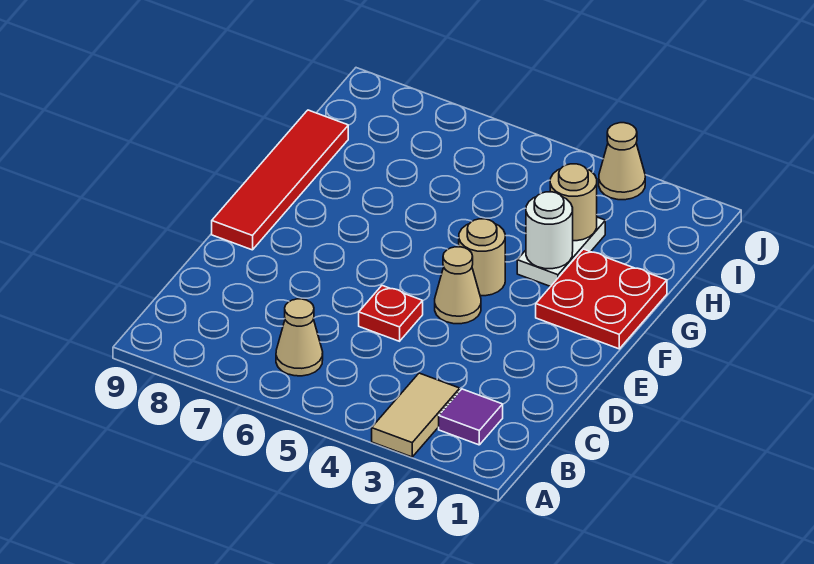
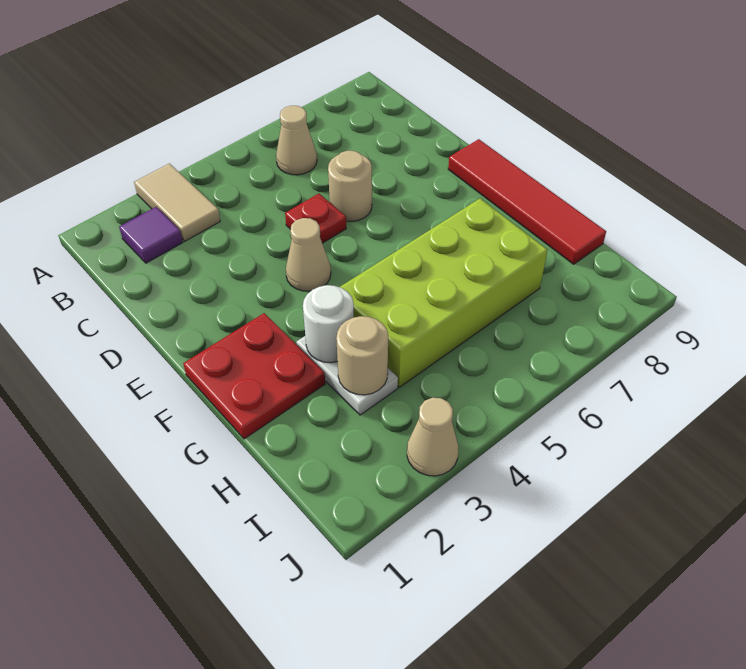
tan 1x1 round brick [459,219,505,296] -> tan 1x1 round brick moved to [328,151,372,221]
none -> lime 2x4 brick [340,198,548,387]

